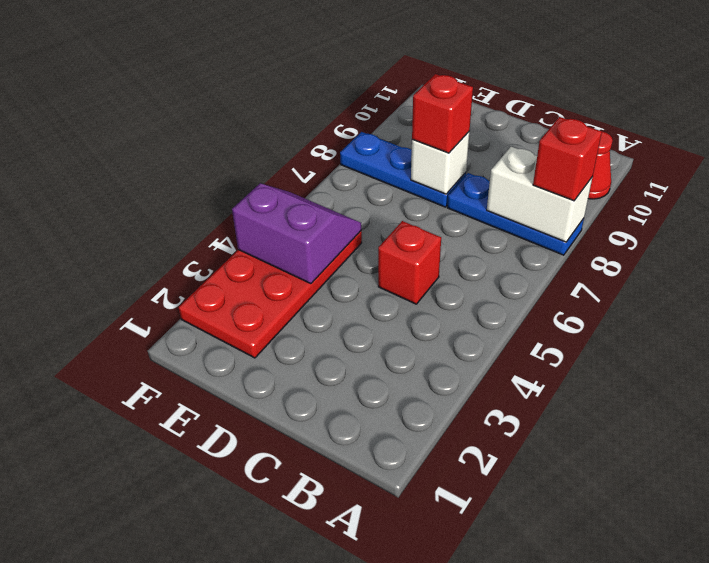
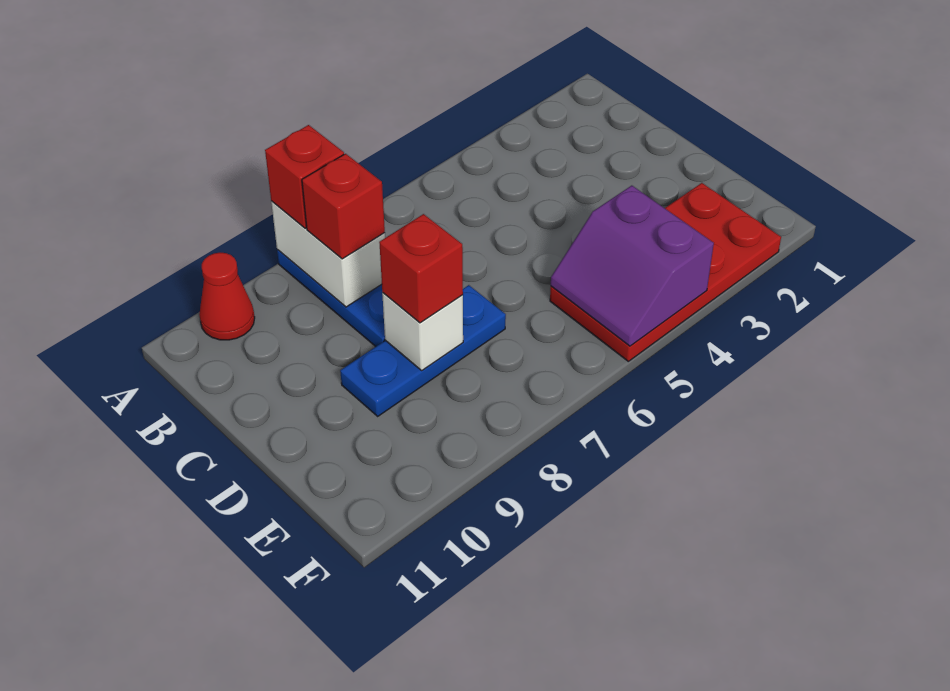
red 1x1 brick [378,221,441,304] -> red 1x1 brick moved to [302,154,385,259]
blue 1x3 plate [340,132,466,207] -> blue 1x3 plate turned to [340,285,506,416]

